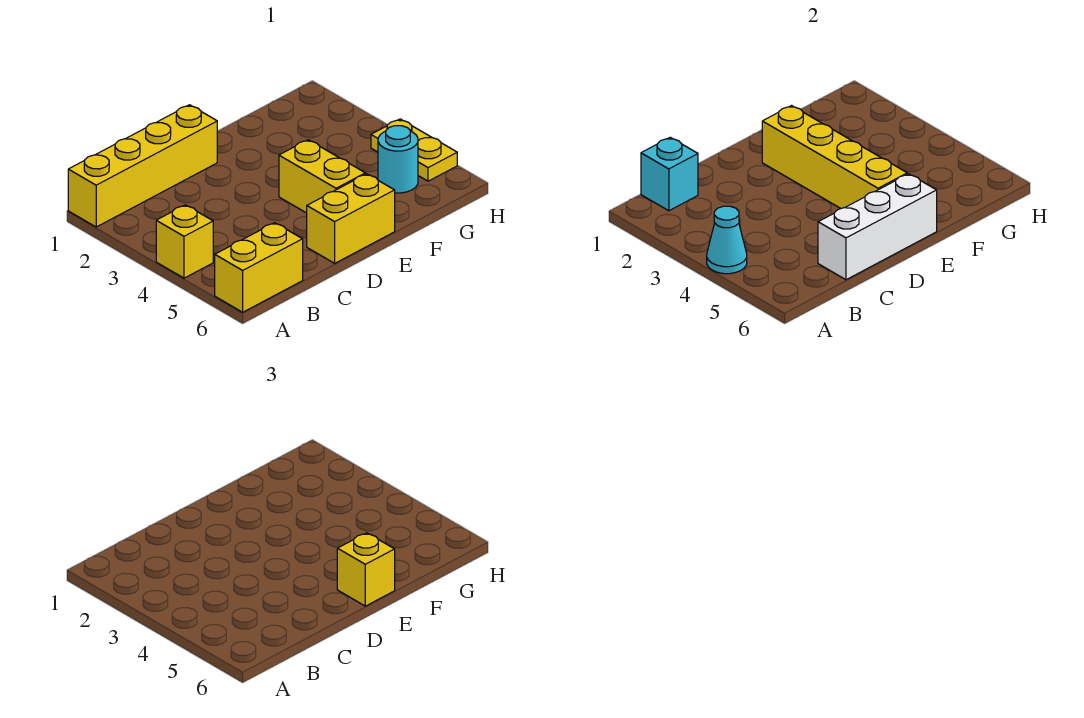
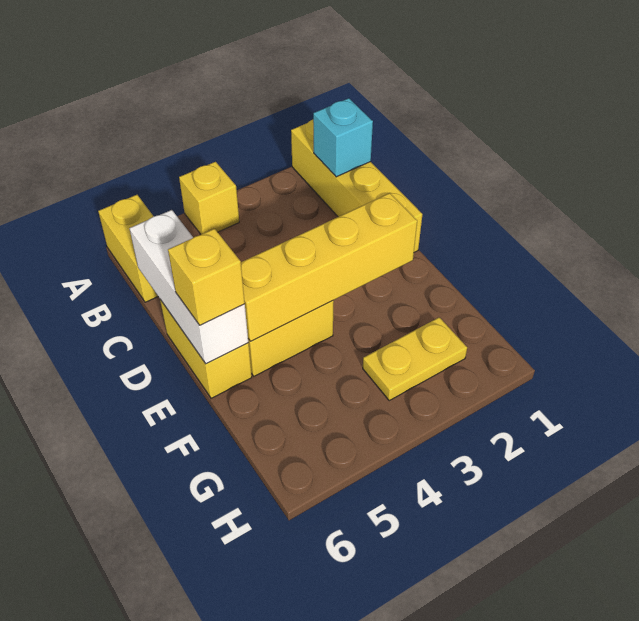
cyan 1x1 cone [707,206,747,274] -> none
cyan 1x1 round brick [378,126,418,193] -> none
yellow 1x2 plate [371,119,457,181] -> yellow 1x2 plate moved to [363,317,467,401]

